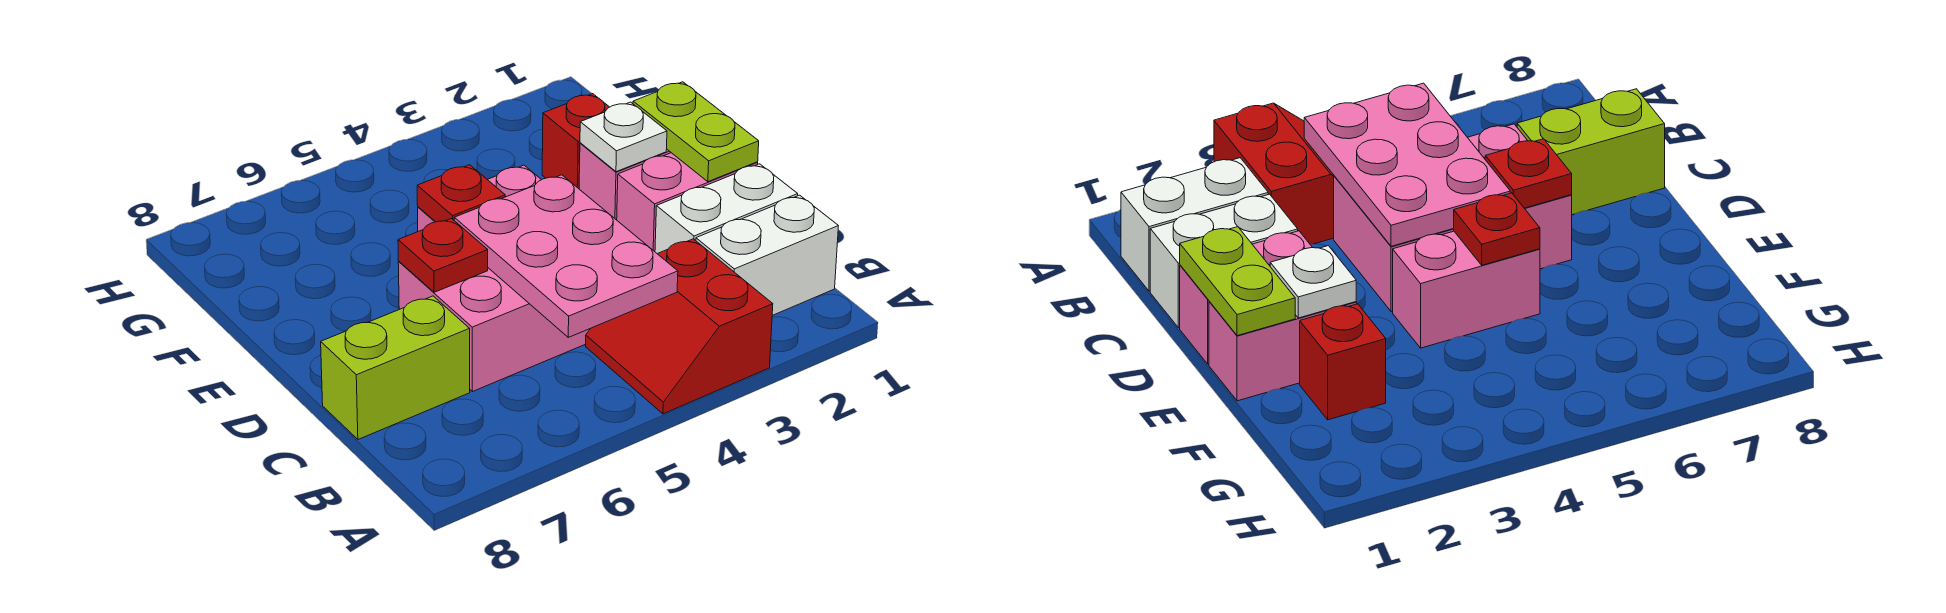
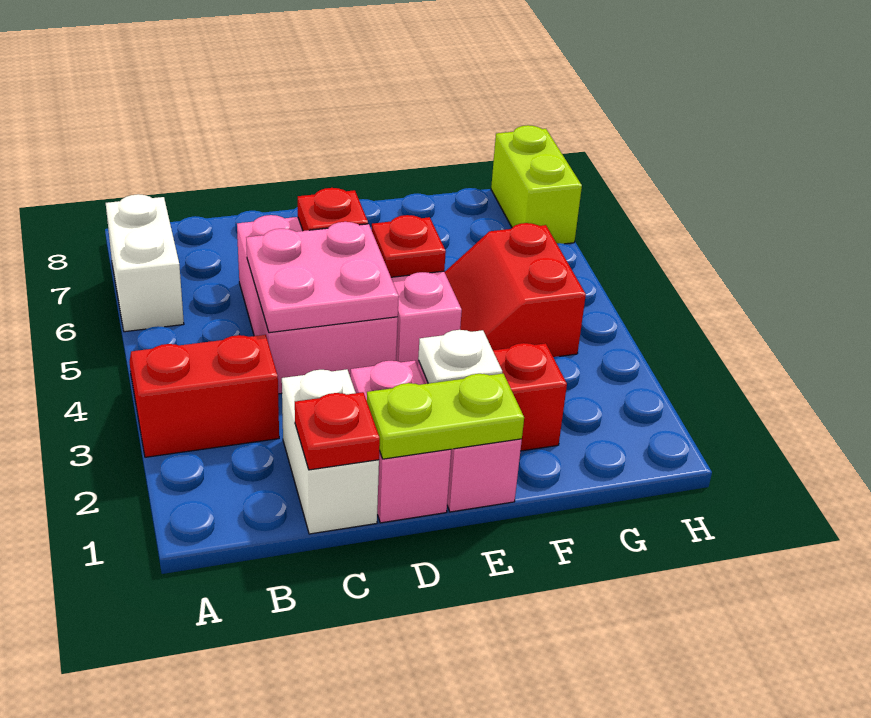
white 1x2 brick [696,195,838,316] -> white 1x2 brick moved to [106,194,184,332]
pink 2x3 plate [454,175,678,337] -> pink 2x2 plate [246,222,399,333]
none -> red 1x1 plate [295,392,380,470]
lime 1x2 brick [321,296,470,439] -> lime 1x2 brick moved to [491,125,582,244]
none -> red 2x2 slope [445,223,586,357]

